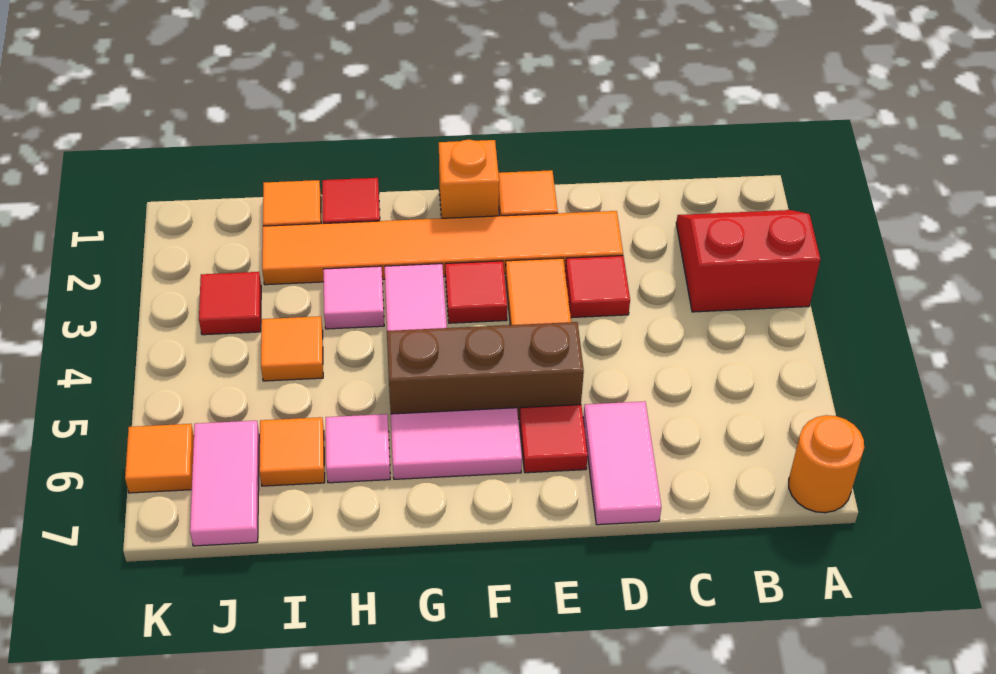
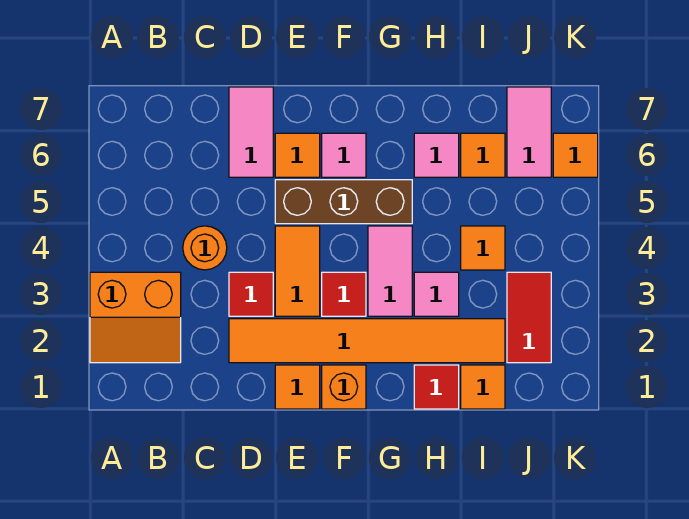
red 2x2 slope [676,210,820,312] -> orange 2x2 slope [90,272,181,363]
orange 1x1 round brick [789,415,864,513] -> orange 1x1 round brick moved to [183,226,227,270]
red 1x1 tile [520,405,588,473] -> orange 1x1 tile [275,133,320,177]
pink 1x2 tile [391,408,522,479] -> pink 1x1 tile [322,133,366,177]
red 1x1 tile [199,272,261,335] -> red 1x2 tile [507,272,551,363]

